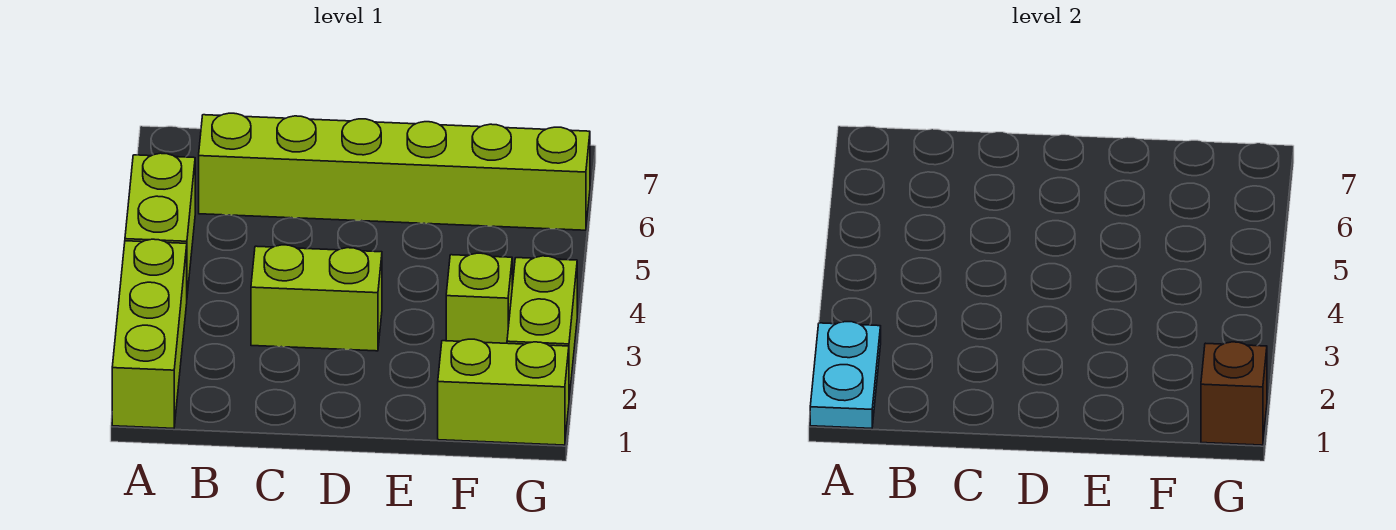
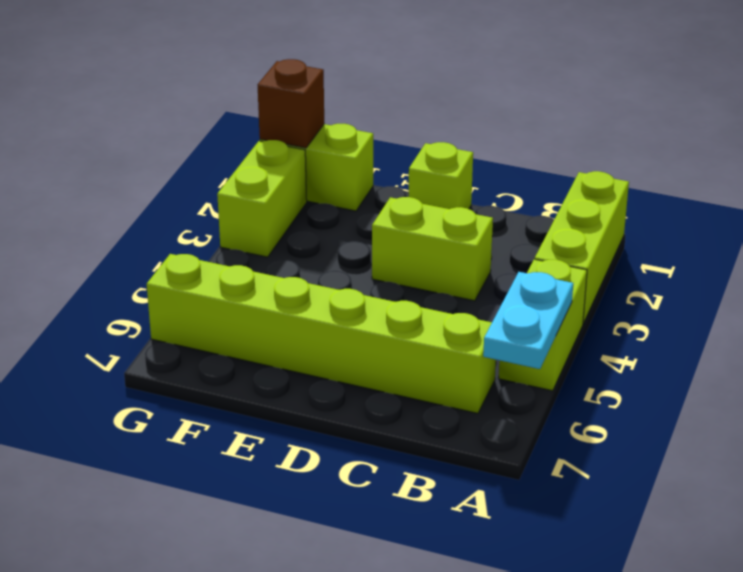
cyan 1x2 plate [810,322,881,428] -> cyan 1x2 plate moved to [483,272,573,369]
lime 1x1 brick [446,253,512,343] -> lime 1x1 brick moved to [409,142,473,209]

